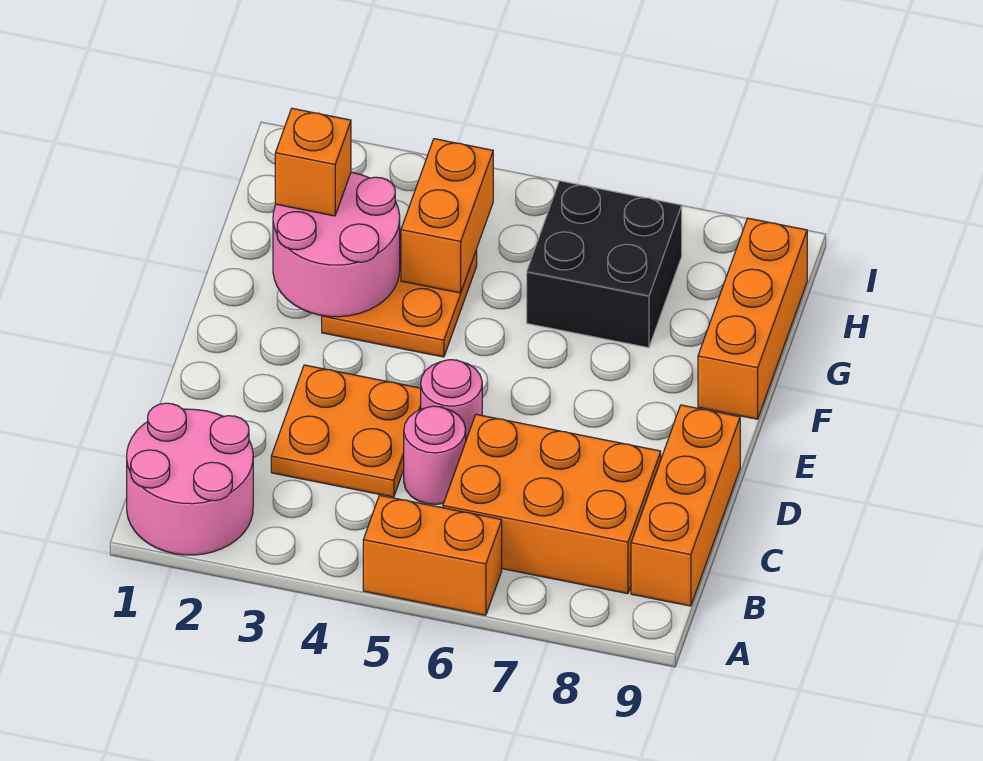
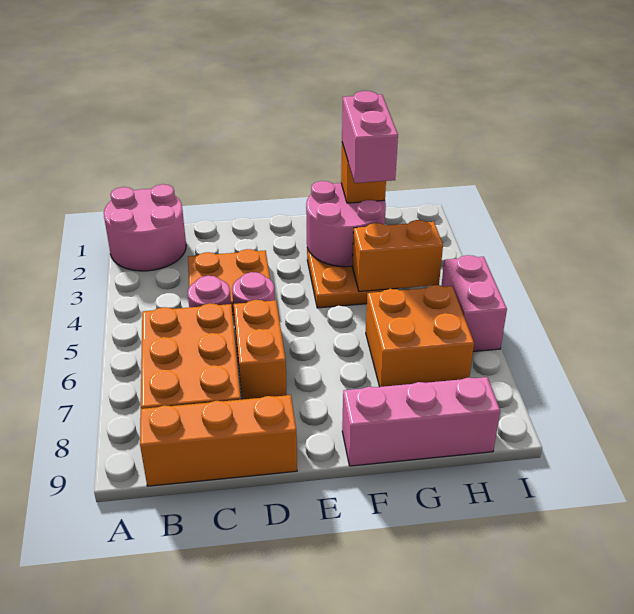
orange 1x2 brick [363,495,502,615] -> orange 1x2 brick moved to [234,300,287,400]
orange 1x3 brick [698,218,807,419] -> pink 1x3 brick [342,377,500,466]
none -> pink 1x2 brick [342,91,398,183]
black 2x2 brick [527,181,682,348] -> orange 2x2 brick [366,285,474,387]
none -> pink 1x2 brick [441,255,507,352]

